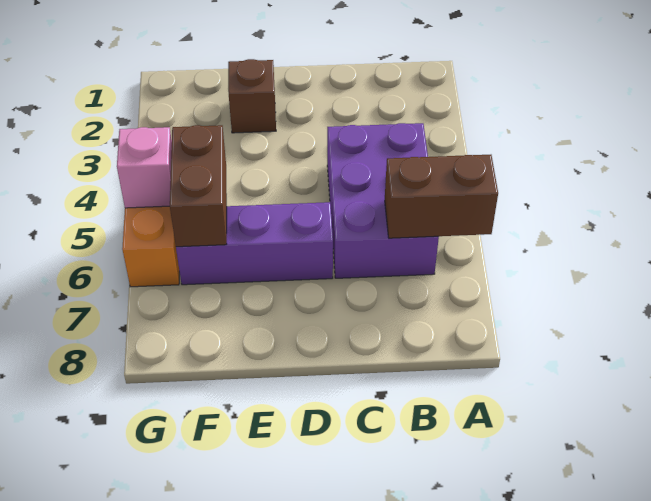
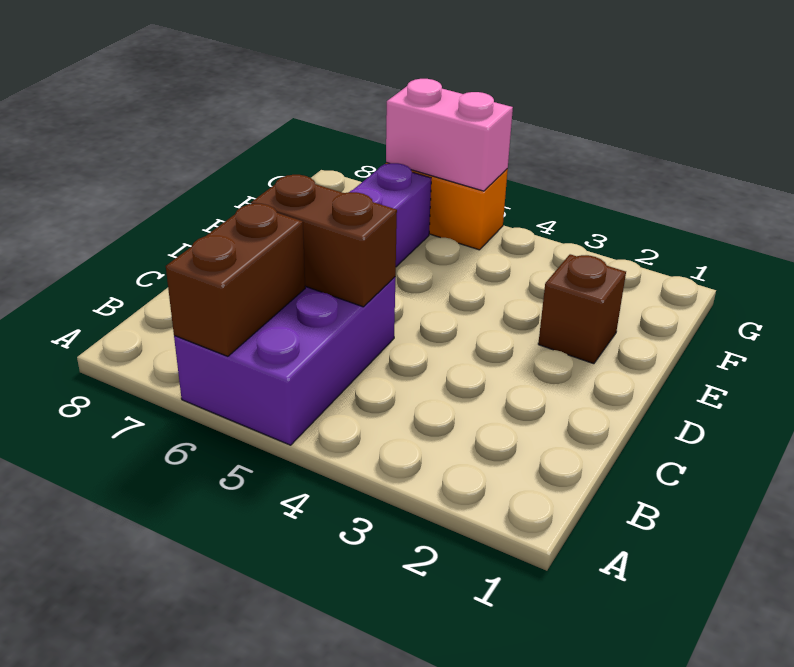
purple 2x3 brick [327,123,439,278] -> purple 2x3 brick turned to [174,277,395,445]
brown 1x2 brick [170,125,227,247] -> brown 1x2 brick moved to [251,175,397,307]
pink 1x1 brick [117,127,172,208] -> pink 1x2 brick [386,79,513,191]

